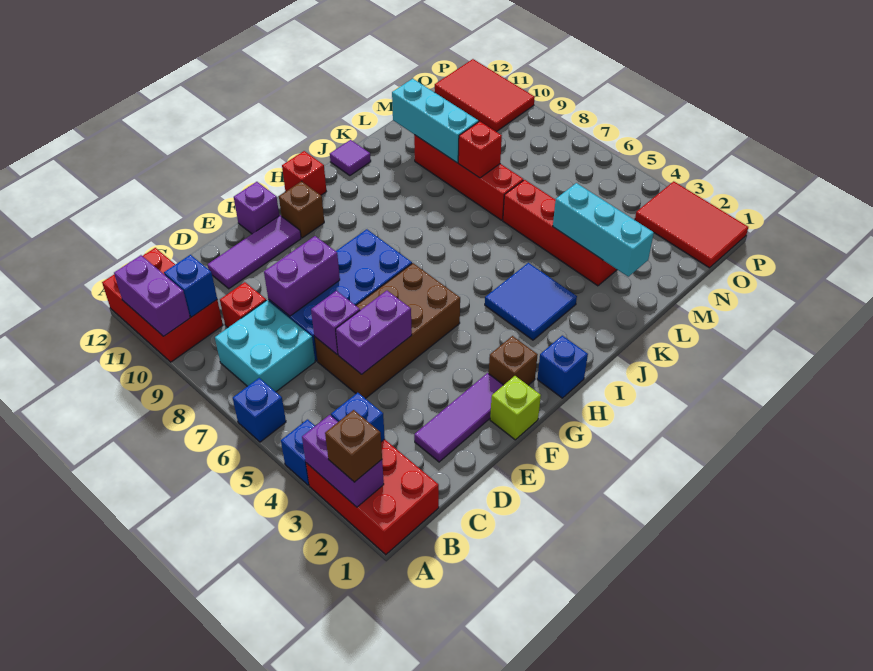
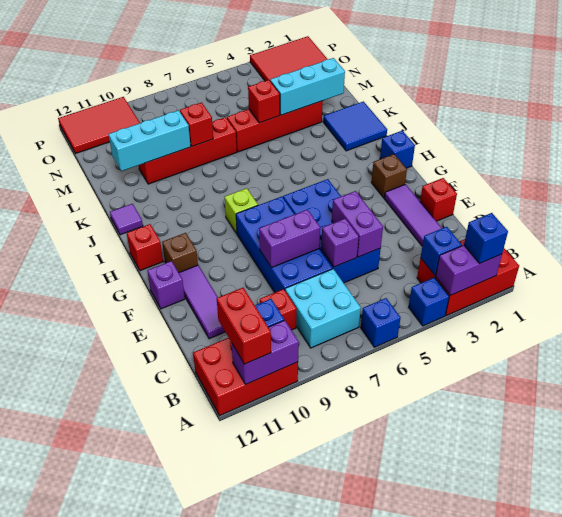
brown 1x1 brick [325,410,382,482] -> blue 1x1 brick [464,213,508,263]
none -> red 1x2 brick [217,288,271,364]
brown 2x4 brick [315,263,460,399] -> blue 2x4 brick [283,179,381,283]
purple 1x2 brick [264,236,340,316] -> purple 1x2 brick turned to [259,209,320,267]
none -> red 1x1 brick [420,178,457,221]
lime 1x1 brick [490,376,541,440] -> lime 1x1 brick moved to [225,188,258,234]
blue 2x2 tile [485,263,577,340] -> blue 2x2 tile moved to [323,102,387,151]
none -> red 1x1 brick [248,80,280,123]

